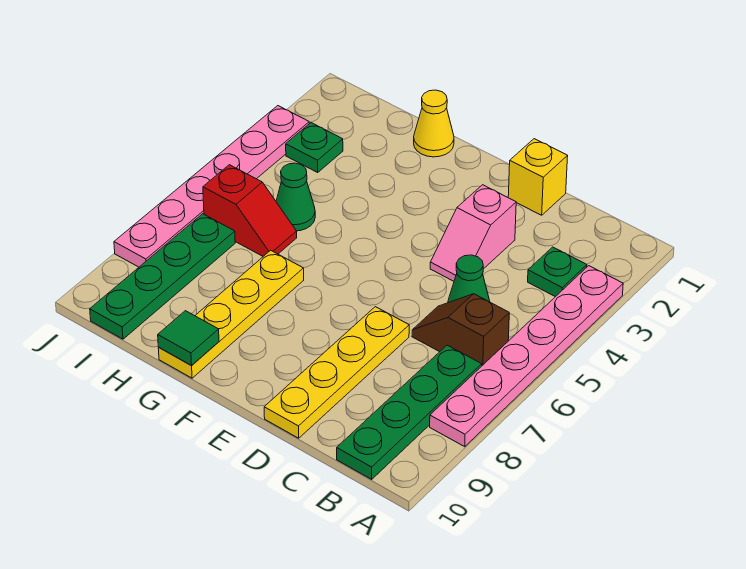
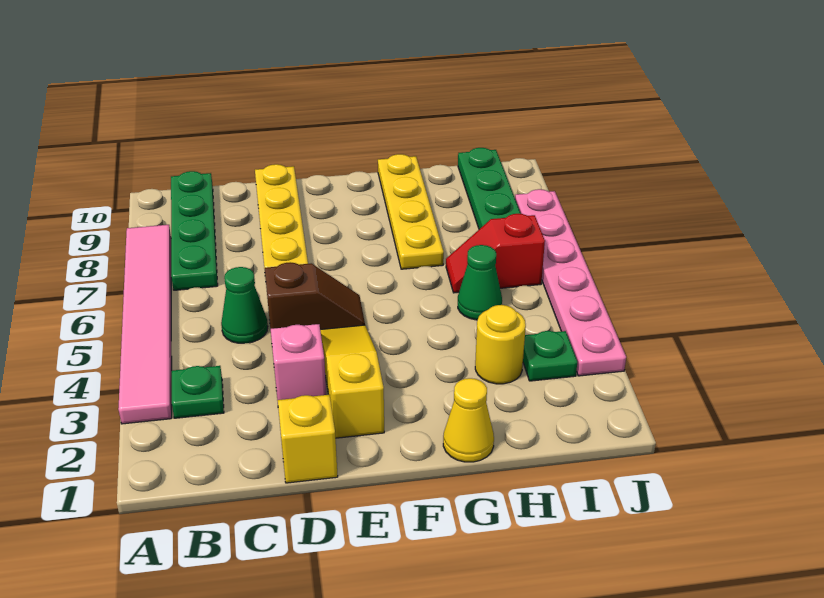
pink 1x6 plate [430,266,623,447] -> pink 1x6 tile [118,225,172,424]
brown 1x2 slope [412,294,509,365] -> brown 1x2 slope moved to [264,262,365,330]
none -> yellow 1x3 slope [320,325,384,438]
green 1x1 tile [158,311,219,366] -> none
none -> yellow 1x1 round brick [475,305,526,384]

